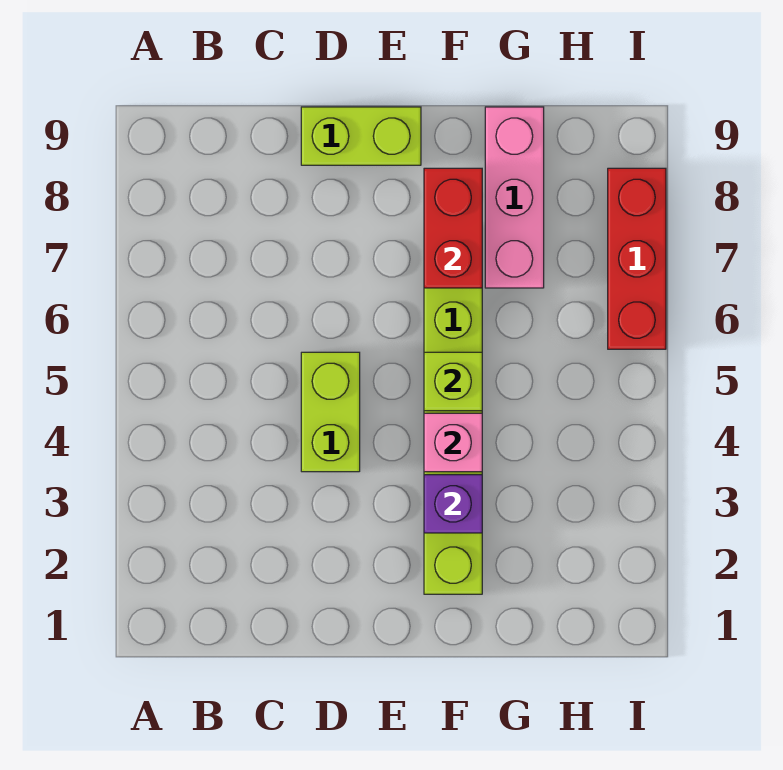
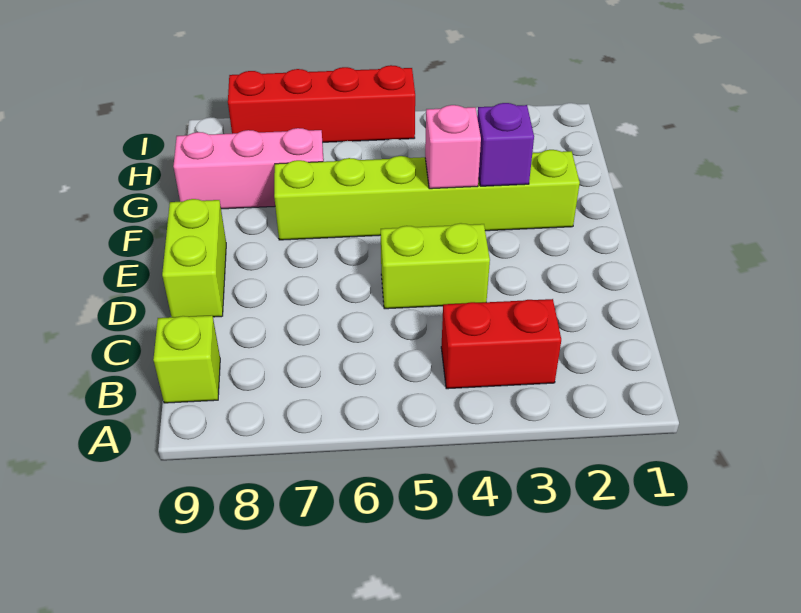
lime 1x1 brick [424,352,482,411] -> lime 1x1 brick moved to [153,315,220,403]
red 1x2 brick [424,168,482,288] -> red 1x2 brick moved to [441,299,561,389]
red 1x3 brick [608,168,666,349] -> red 1x4 brick [228,65,415,142]

